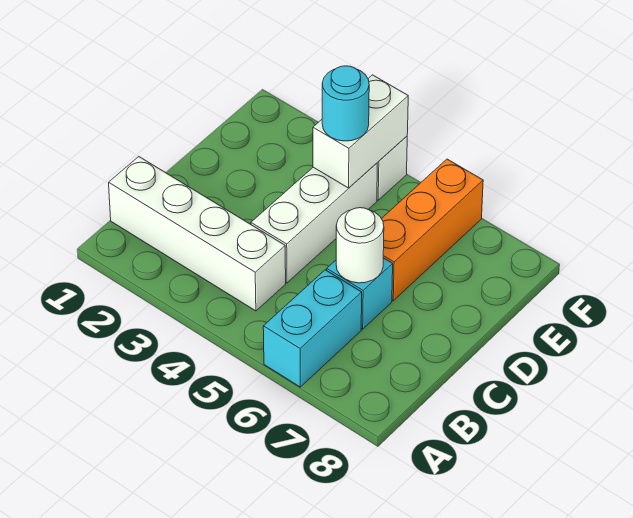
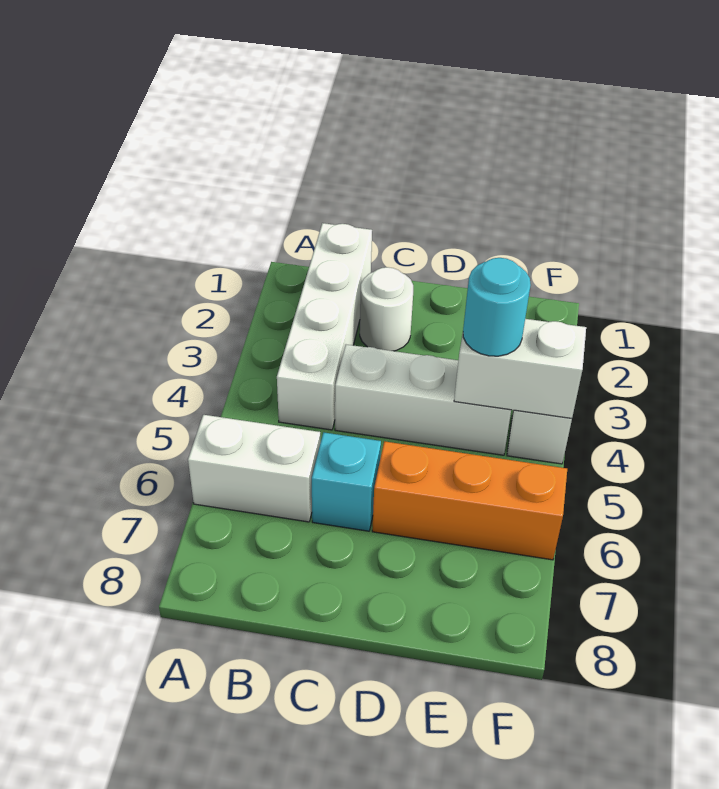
cyan 1x2 brick [263,270,362,387] -> white 1x2 brick [188,415,320,522]
white 1x1 round brick [336,208,384,283] -> white 1x1 round brick moved to [360,267,413,351]

